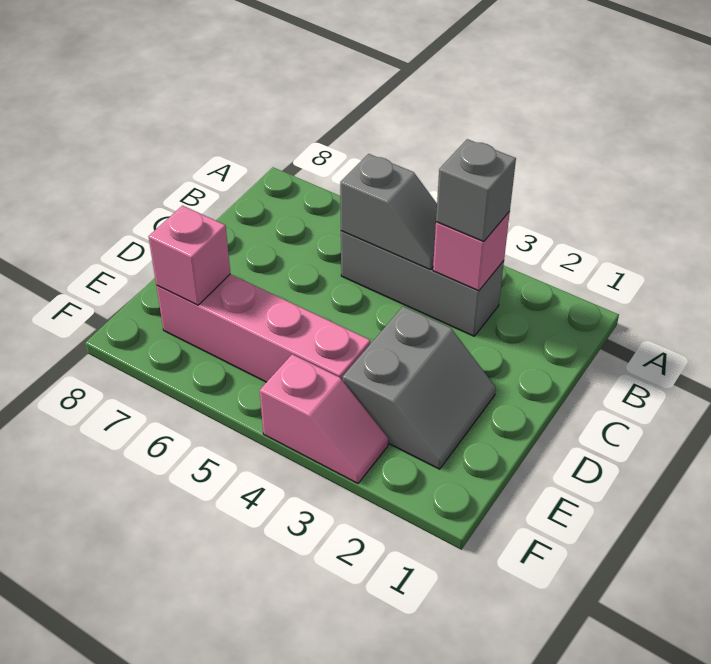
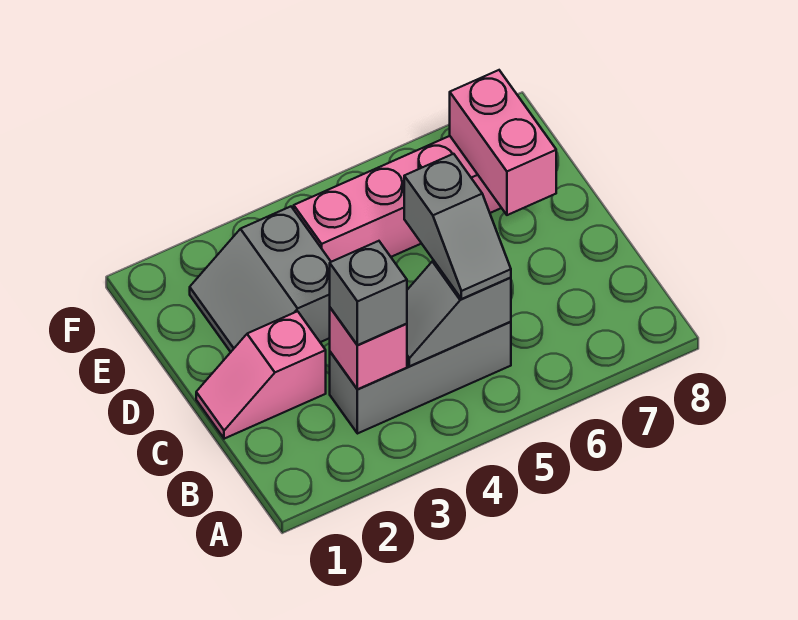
none -> grey 1x2 slope [404,154,511,299]
pink 1x1 brick [148,206,230,305] -> pink 1x2 brick [450,70,556,215]
pink 1x2 slope [260,354,388,483] -> pink 1x2 slope moved to [196,311,326,439]

